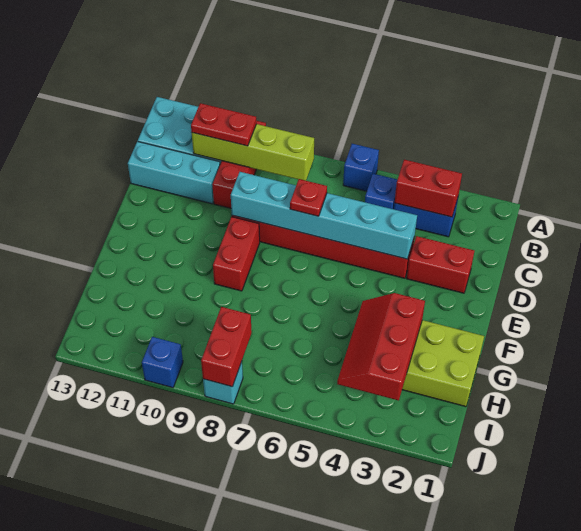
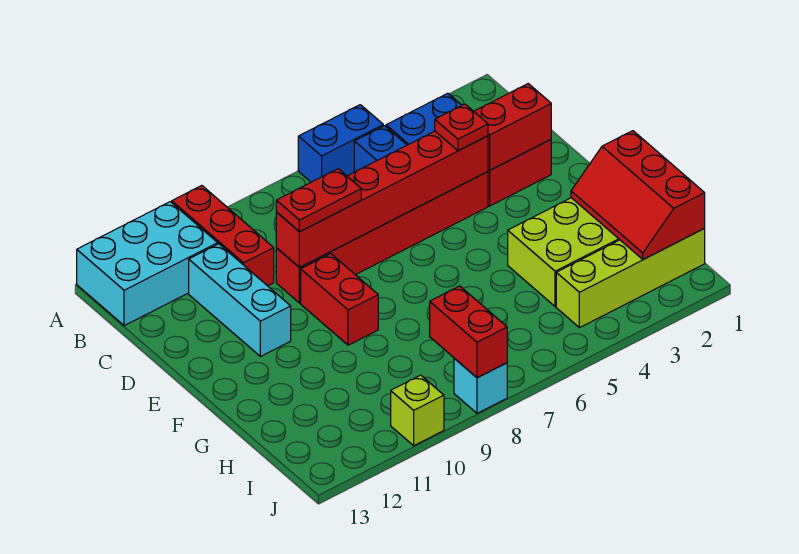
blue 1x1 brick [343,144,379,191] -> blue 1x2 brick [298,105,383,182]
red 1x2 brick [395,160,462,217] -> red 1x2 brick moved to [474,84,551,170]
lime 1x4 brick [192,124,314,181] -> lime 1x4 brick moved to [556,229,705,328]
red 1x2 plate [191,103,256,146] -> red 1x2 plate moved to [276,169,361,232]
cyan 1x3 brick [128,141,220,204] -> cyan 1x3 brick turned to [189,244,291,357]
cyan 1x6 brick [231,172,417,259] -> red 1x6 brick [276,131,488,268]
red 1x1 plate [290,179,327,216] -> red 1x1 plate moved to [435,104,488,151]
red 2x3 slope [337,293,425,401] -> red 2x3 slope moved to [571,131,705,260]
blue 1x1 brick [142,337,183,388] -> lime 1x1 brick [391,375,444,446]

